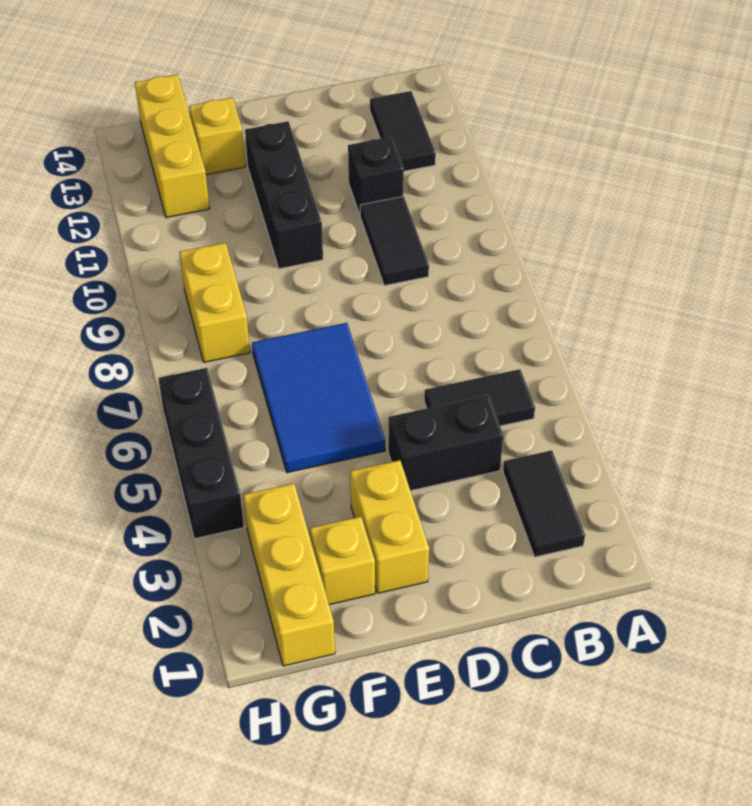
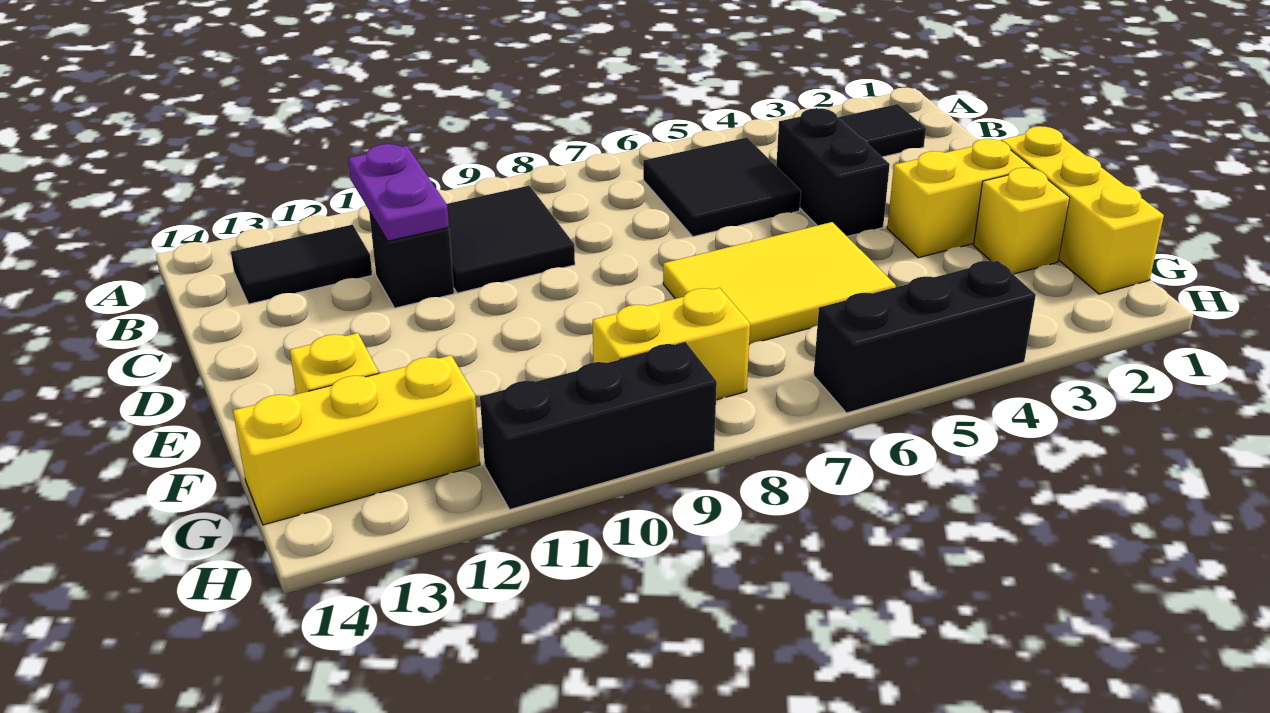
black 1x2 tile [424,369,535,426] -> black 2x2 tile [643,137,801,237]
none -> purple 1x2 plate [348,144,449,241]
black 1x2 tile [360,196,429,286] -> black 2x2 tile [447,186,575,293]
blue 2x3 tile [252,323,385,473] -> yellow 2x3 tile [663,222,896,344]
black 1x3 brick [245,121,323,269] -> black 1x3 brick moved to [480,342,717,509]
yellow 1x3 brick [243,484,335,666] -> yellow 1x3 brick turned to [1001,126,1164,294]

